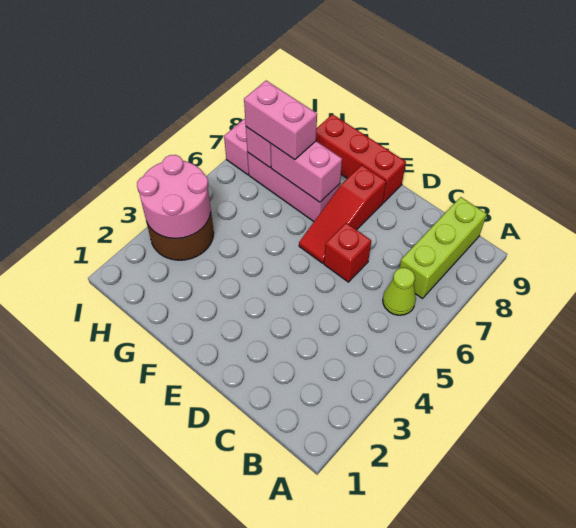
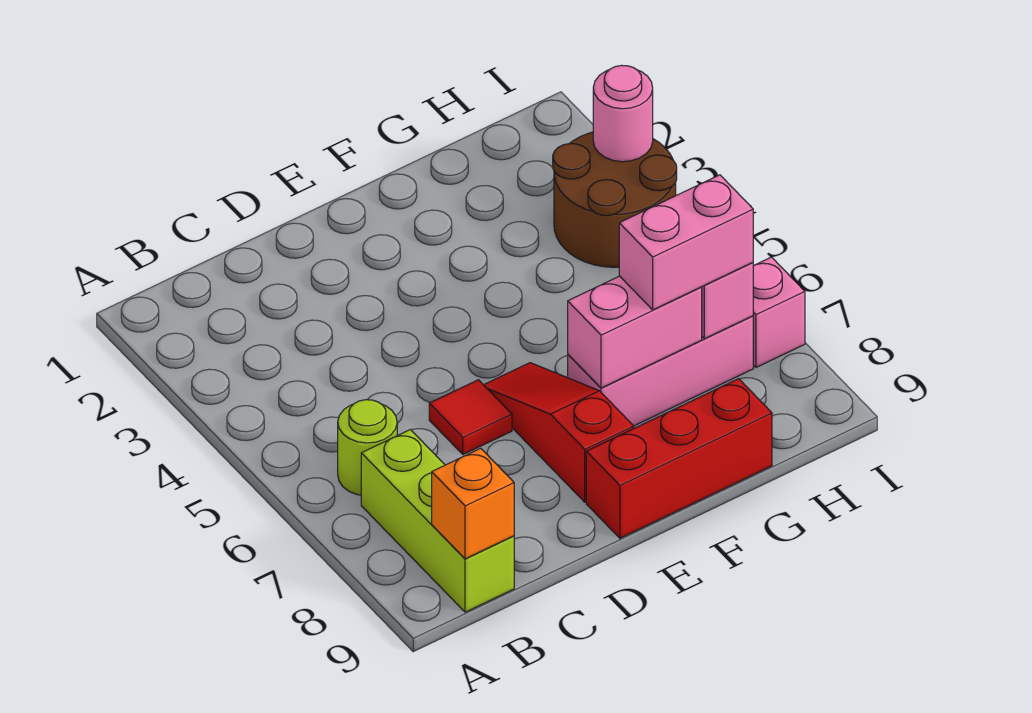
lime 1x1 cone [383,268,416,315] -> lime 1x1 round brick [338,400,397,495]
none -> orange 1x1 brick [432,448,514,559]
red 1x1 brick [324,223,371,282] -> red 1x1 tile [429,380,512,454]
pink 2x2 round brick [137,155,211,238] -> pink 1x1 round brick [593,65,653,162]

